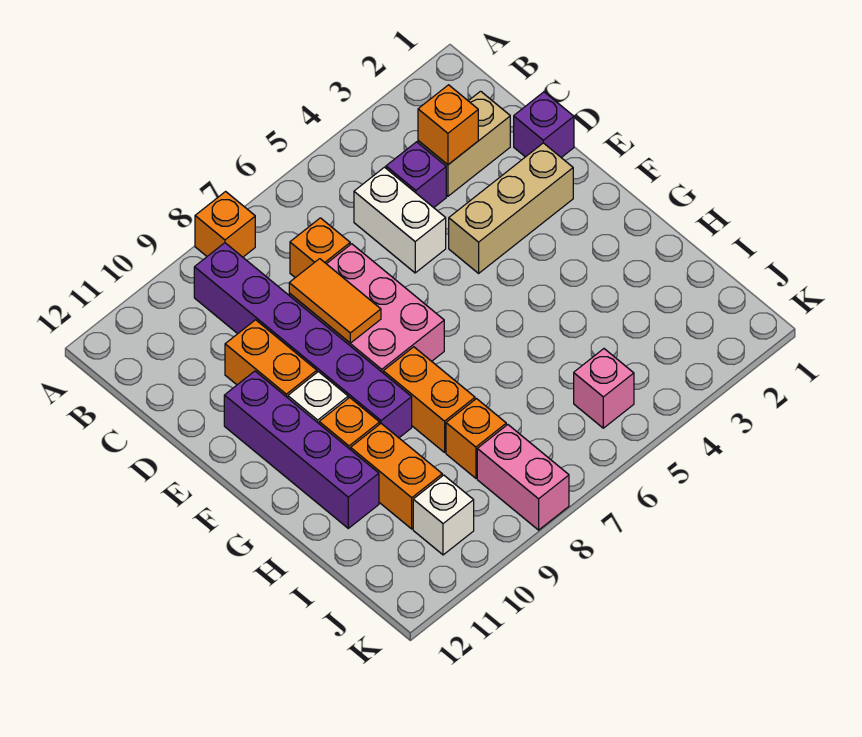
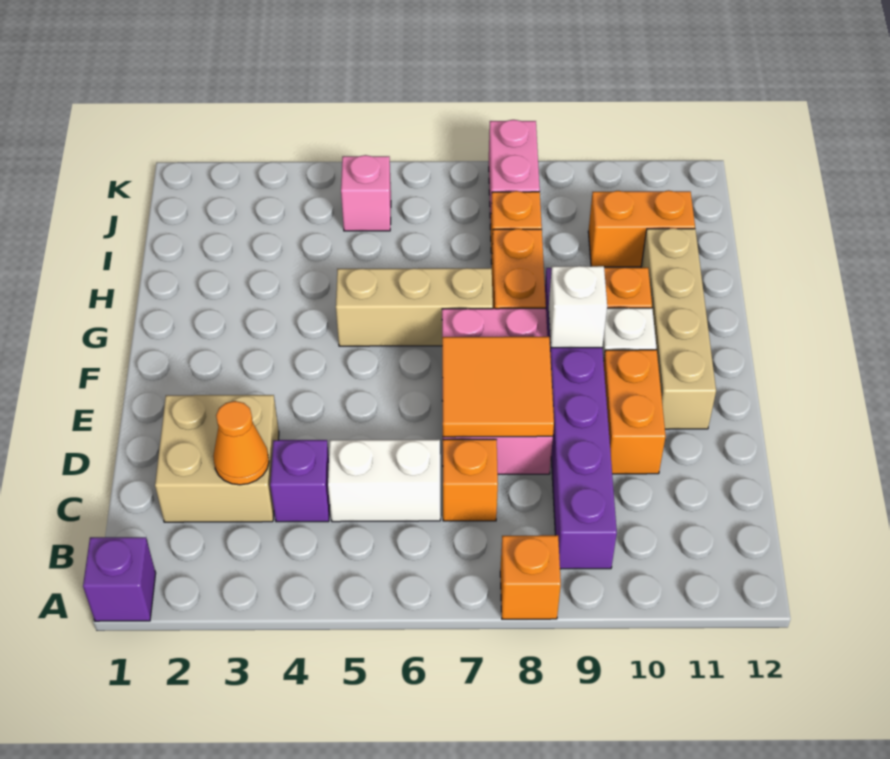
tan 1x2 brick [418,91,510,196] -> tan 2x2 brick [155,395,279,522]
orange 1x1 brick [418,85,478,165] -> orange 1x1 cone [213,401,269,485]
white 1x2 brick [354,167,446,273] -> white 1x2 brick turned to [328,440,440,522]
purple 1x1 brick [514,92,574,157] -> purple 1x1 brick moved to [83,537,156,621]
orange 1x2 tile [289,259,381,343] -> orange 2x2 tile [442,337,554,437]
tan 1x3 brick [449,143,573,273] -> tan 1x3 brick moved to [336,268,493,346]
purple 1x4 brick [224,371,379,528] -> tan 1x4 brick [641,228,716,429]
orange 1x2 brick [351,424,442,529] -> orange 1x2 brick turned to [588,190,695,267]
white 1x1 brick [413,475,474,555] -> white 1x1 brick moved to [549,266,607,348]

